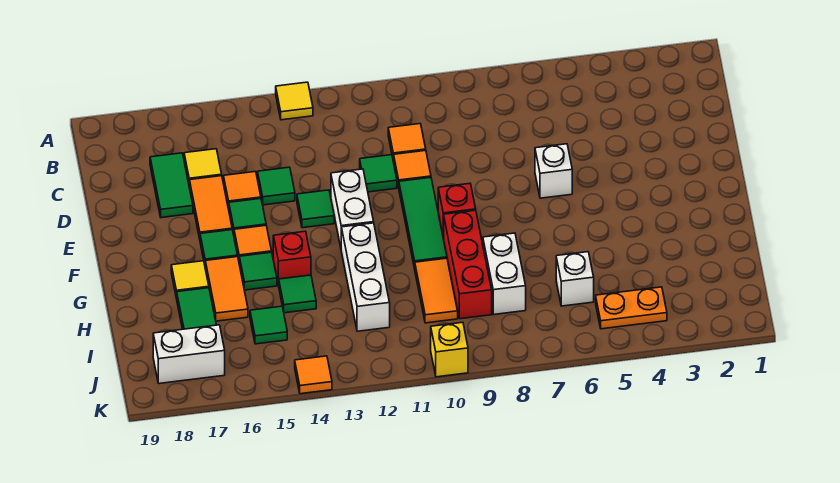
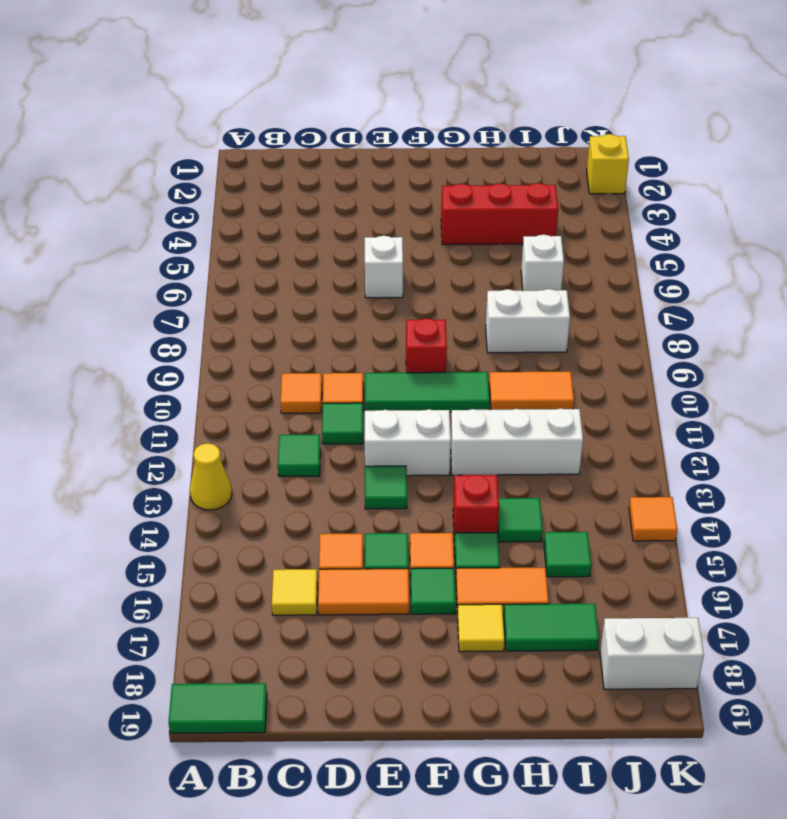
yellow 1x1 tile [276,82,313,120] -> yellow 1x1 cone [190,443,232,510]
green 1x2 tile [150,153,193,218] -> green 1x2 tile moved to [168,683,267,733]
green 1x1 tile [258,167,295,205] -> green 1x1 tile moved to [278,434,320,476]
red 1x3 brick [444,210,492,319] -> red 1x3 brick moved to [441,183,558,245]
orange 1x2 plate [596,287,667,329] -> none
white 1x2 brick [153,325,225,384] -> white 1x2 brick turned to [600,618,704,689]
yellow 1x1 brick [431,322,468,377] -> yellow 1x1 brick moved to [587,134,629,194]

